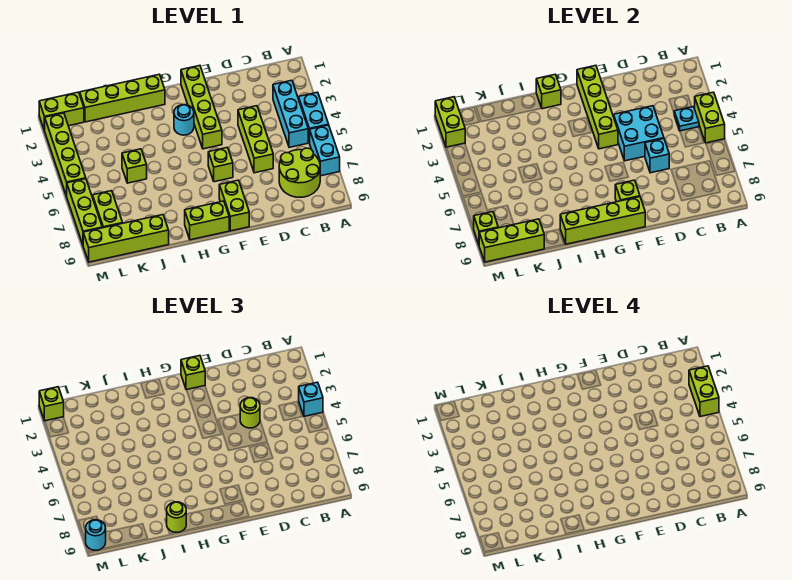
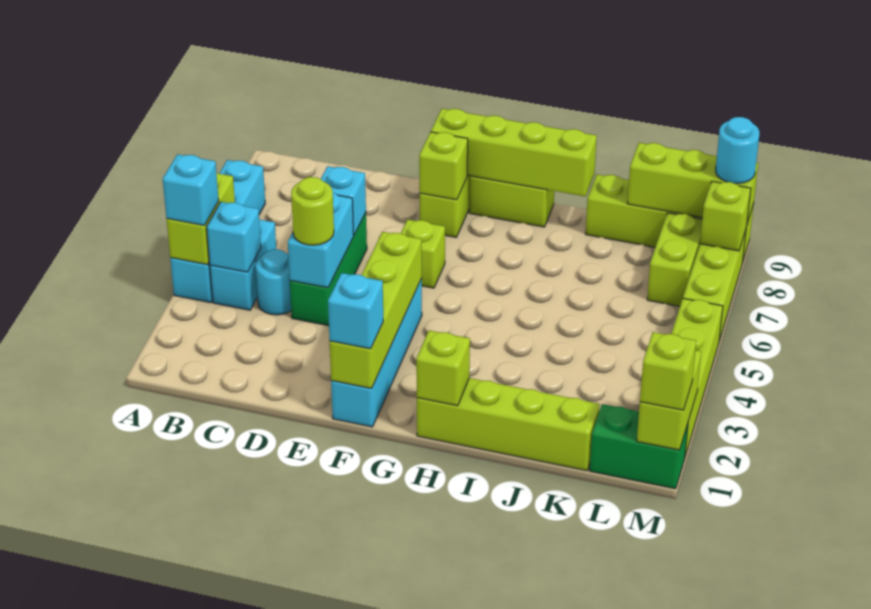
lime 1x2 brick [689,366,719,417] -> none
cyan 1x3 brick [273,80,308,147] -> cyan 1x2 brick [210,220,276,310]
cyan 1x1 plate [674,107,699,131] -> cyan 1x1 brick [207,202,261,272]
lime 2x2 round brick [279,148,320,197] -> none
lime 1x3 brick [238,106,273,173] -> green 1x3 brick [290,213,367,326]
cyan 2x2 brick [614,106,664,161] -> cyan 1x2 brick [288,193,354,288]
lime 1x4 brick [181,66,222,149] -> cyan 1x4 brick [331,279,422,427]
lime 1x1 brick [181,356,205,390] -> cyan 1x1 brick [328,273,383,349]
cyan 1x1 round brick [174,105,194,135] -> cyan 1x1 round brick moved to [255,249,291,315]
lime 1x1 round brick [167,502,186,532] -> none
lime 1x1 brick [122,149,147,183] -> none
lime 1x2 brick [39,92,84,131] -> green 1x2 brick [590,404,688,489]

